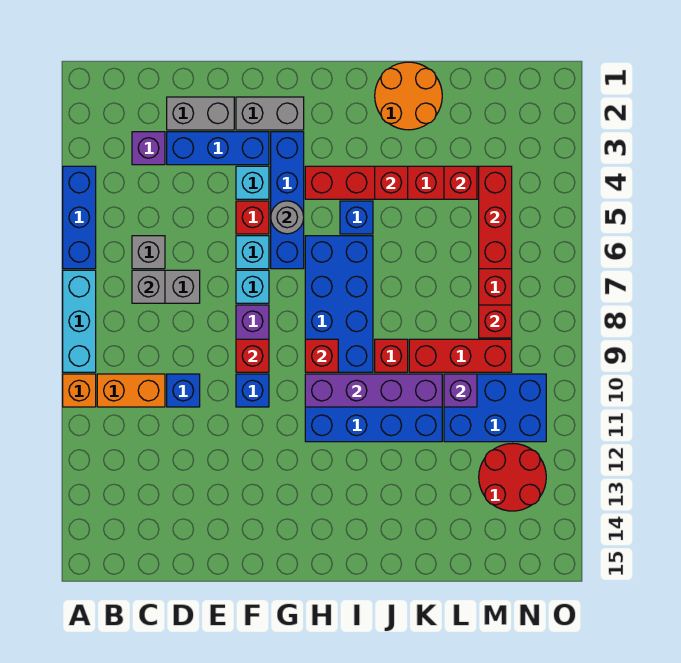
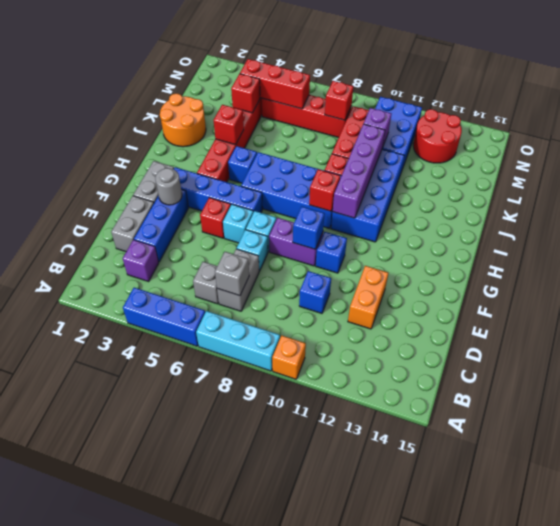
orange 1x2 brick [97,374,165,407] -> orange 1x2 brick moved to [348,266,388,329]
cyan 1x1 brick [236,166,269,199] -> cyan 1x1 brick moved to [237,230,268,271]
red 1x1 brick [236,339,269,372] -> blue 1x1 brick [293,207,325,249]
grey 1x1 round brick [271,201,304,234] -> grey 1x1 round brick moved to [155,168,182,205]

